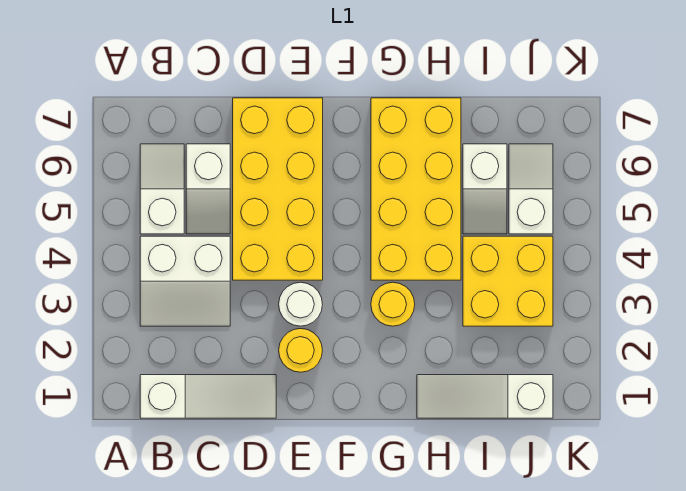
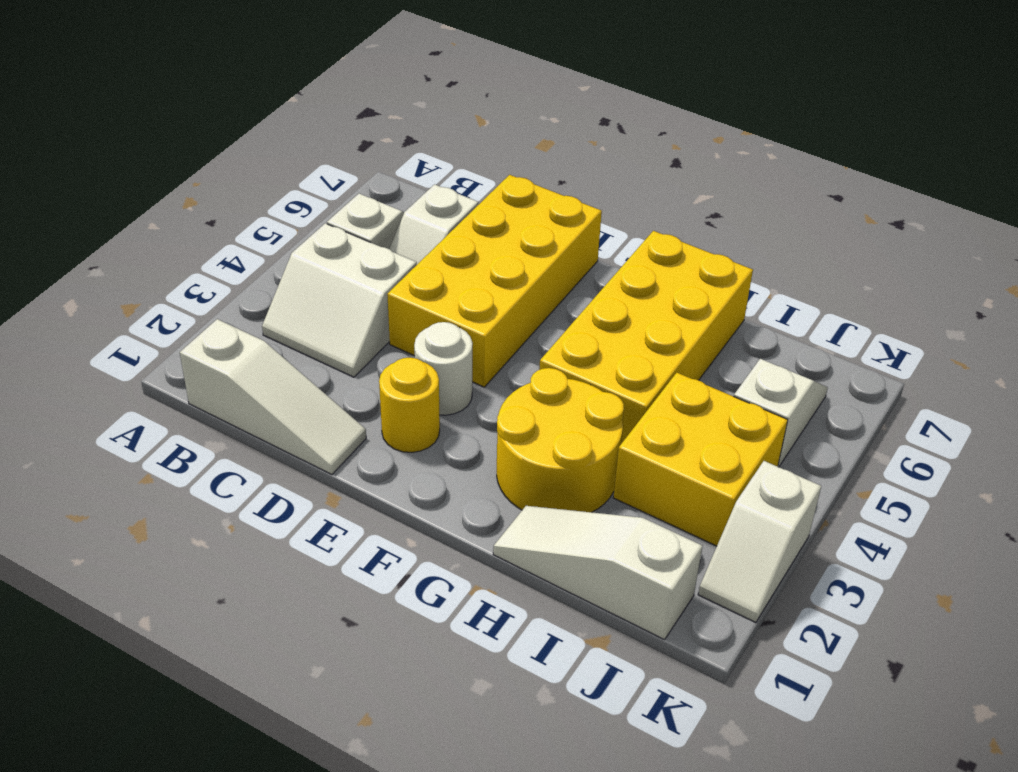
yellow 1x1 round brick [371,282,415,326] -> yellow 2x2 round brick [497,368,624,512]
white 1x2 slope [463,144,507,234] -> white 1x2 slope moved to [698,461,821,623]

